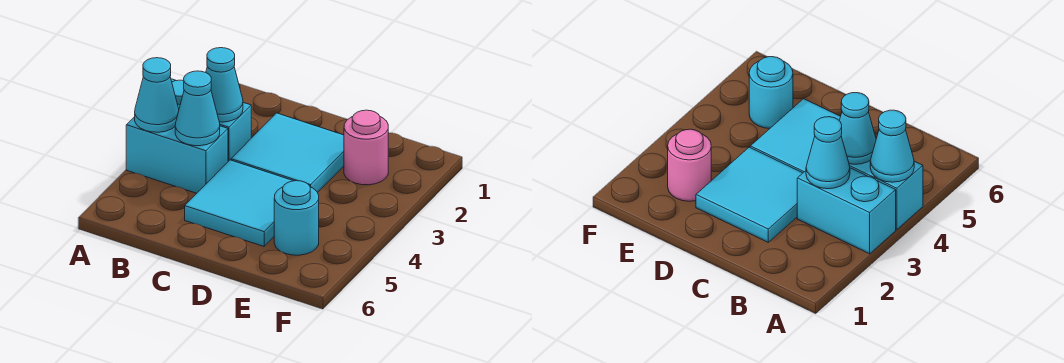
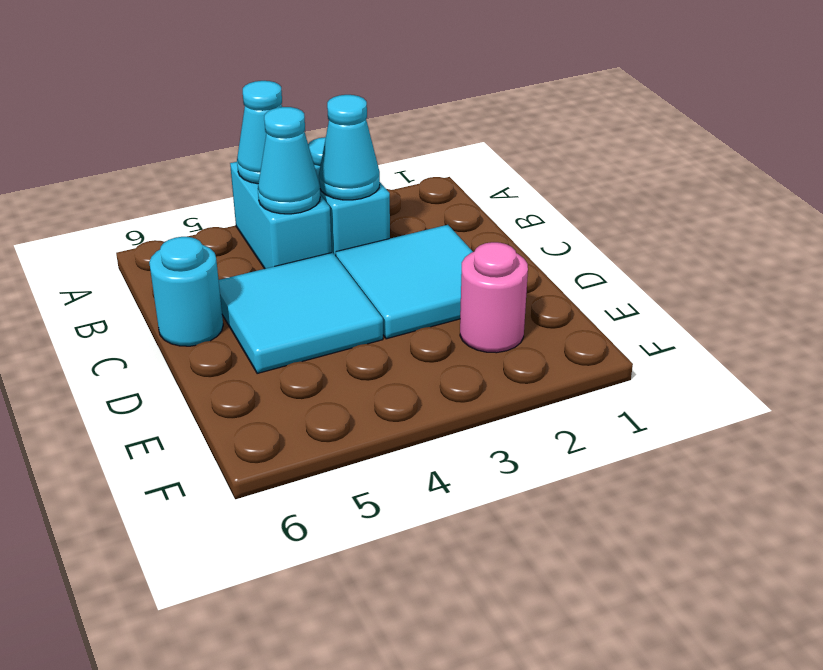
cyan 1x1 round brick [274,181,319,255] -> cyan 1x1 round brick moved to [149,237,223,346]

